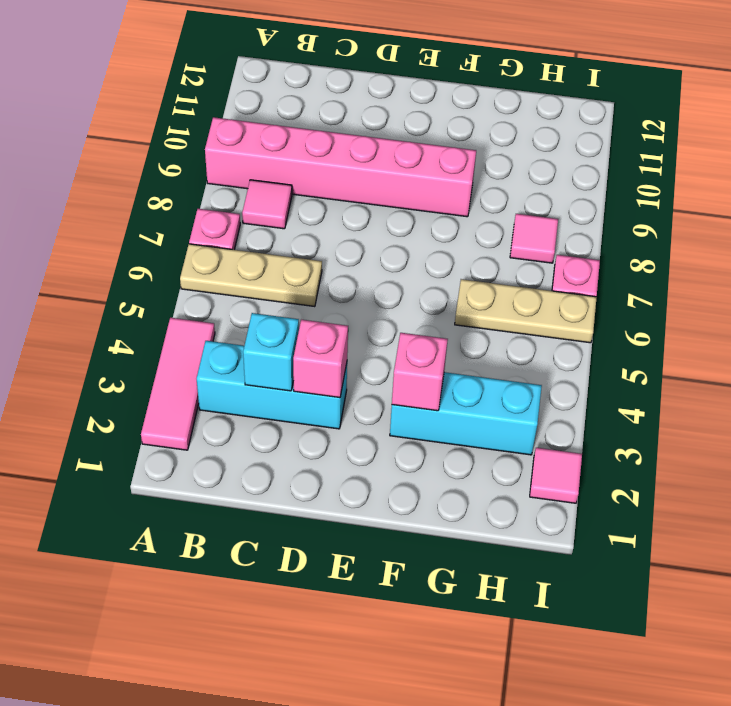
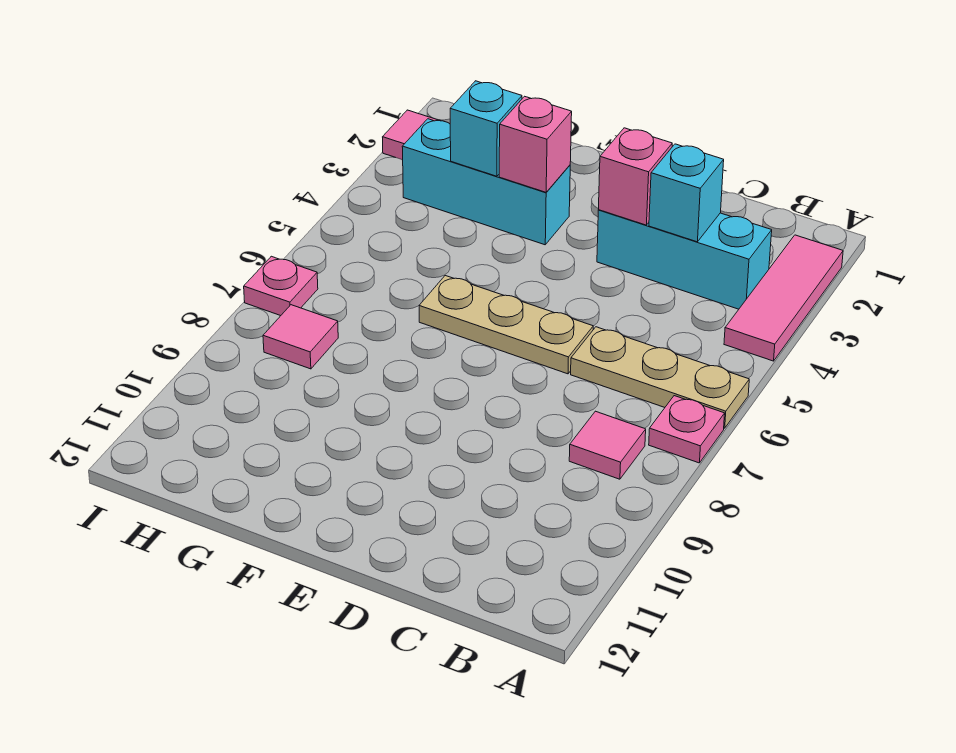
pink 1x6 brick [205,117,476,217] -> none
none -> cyan 1x1 brick [450,81,522,176]
tan 1x3 plate [455,279,597,343] -> tan 1x3 plate moved to [419,276,593,374]

